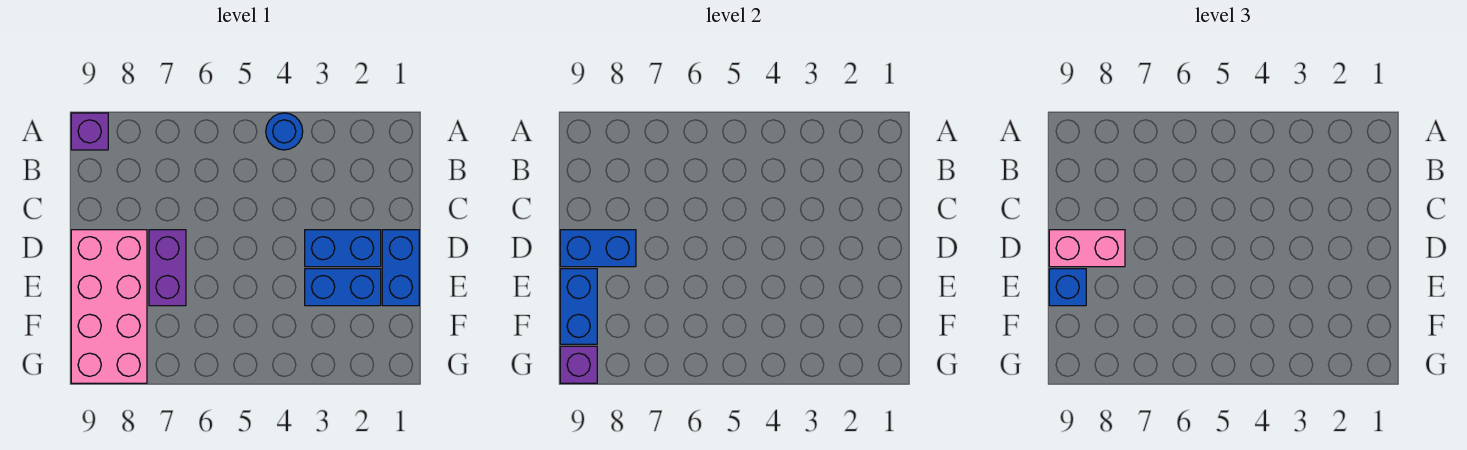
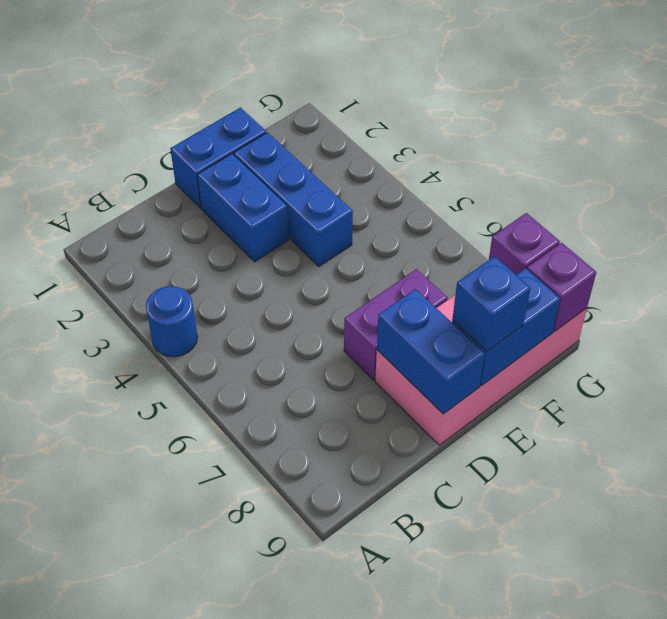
purple 1x1 brick [71,113,108,150] -> purple 1x1 brick moved to [489,213,560,275]
pink 1x2 brick [1049,230,1125,267] -> none
blue 1x2 brick [305,269,381,306] -> blue 1x3 brick [234,133,353,266]

